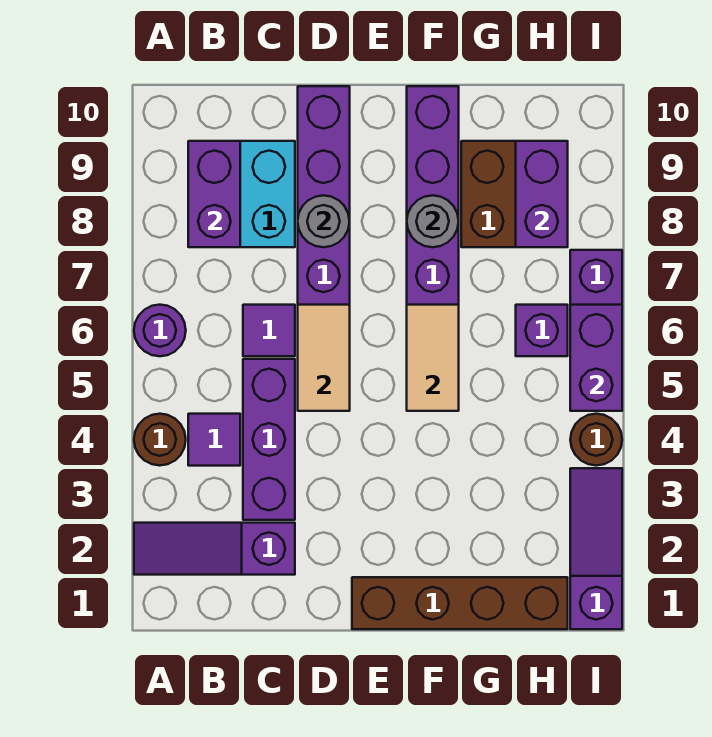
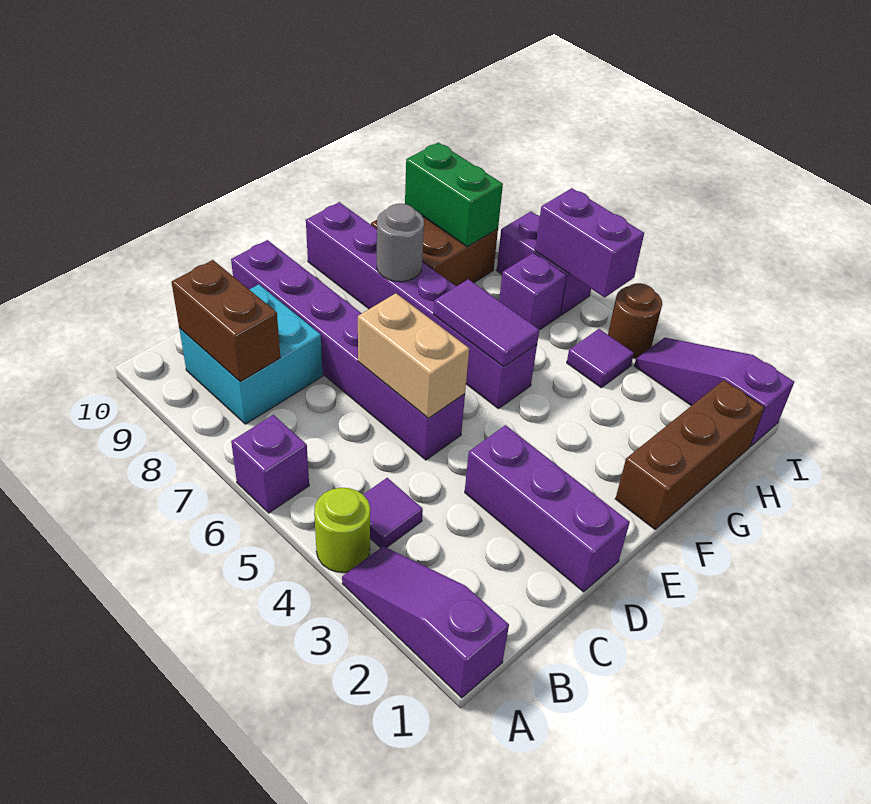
purple 1x3 slope [134,523,295,575] -> purple 1x3 slope turned to [342,546,509,698]
brown 1x1 round brick [134,414,186,466] -> lime 1x1 round brick [314,488,370,572]
purple 1x1 round brick [134,305,186,356] -> purple 1x1 brick [231,415,309,513]
purple 1x2 brick [188,141,240,247] -> brown 1x2 brick [172,260,280,382]
purple 1x3 brick [243,359,295,520] -> purple 1x3 brick moved to [465,425,630,592]
purple 1x1 tile [243,305,295,356] -> purple 1x1 tile moved to [567,329,634,388]
tan 1x2 tile [298,305,350,411] -> tan 1x2 brick [358,293,469,418]
grey 1x1 round brick [298,195,349,247] -> none
brown 1x4 brick [352,577,568,629] -> brown 1x3 brick [615,380,765,529]
tan 1x2 tile [407,305,459,411] -> purple 1x2 tile [434,279,539,367]
purple 1x2 brick [516,141,568,247] -> green 1x2 brick [405,142,503,247]

